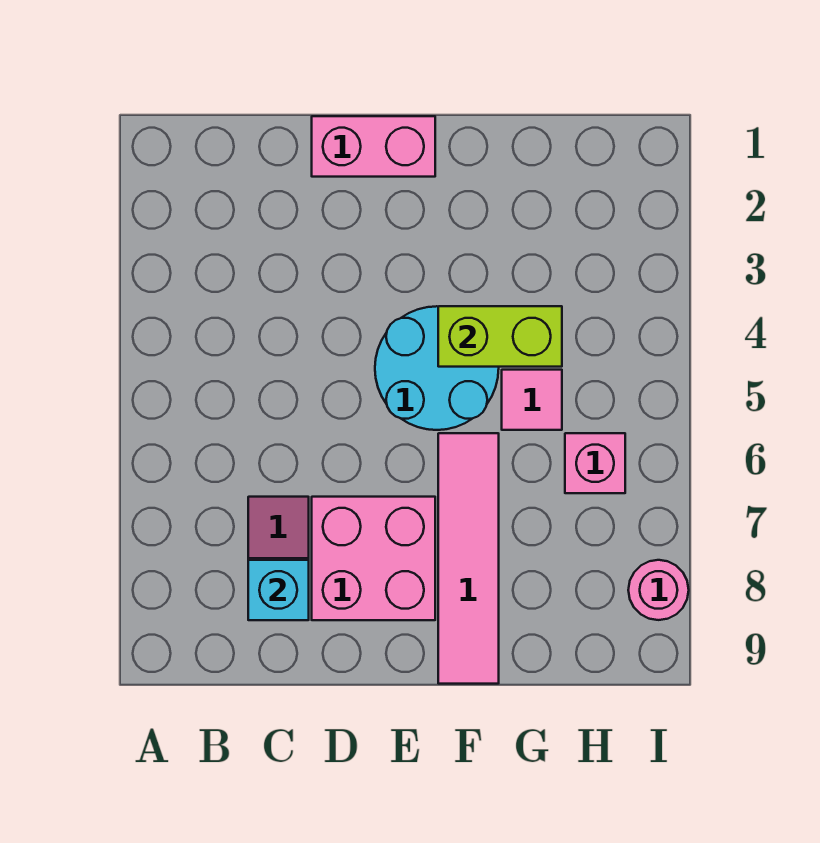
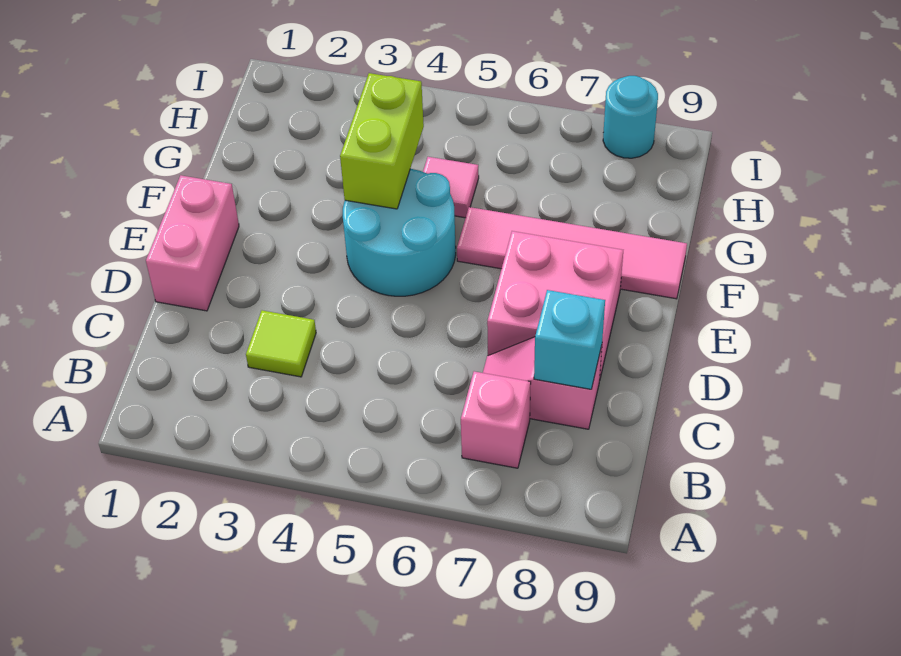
none -> lime 1x1 tile [246,310,316,377]
pink 1x1 brick [565,433,625,493] -> pink 1x1 brick moved to [461,371,531,468]
pink 1x1 round brick [628,560,689,620] -> cyan 1x1 round brick [603,76,658,158]

